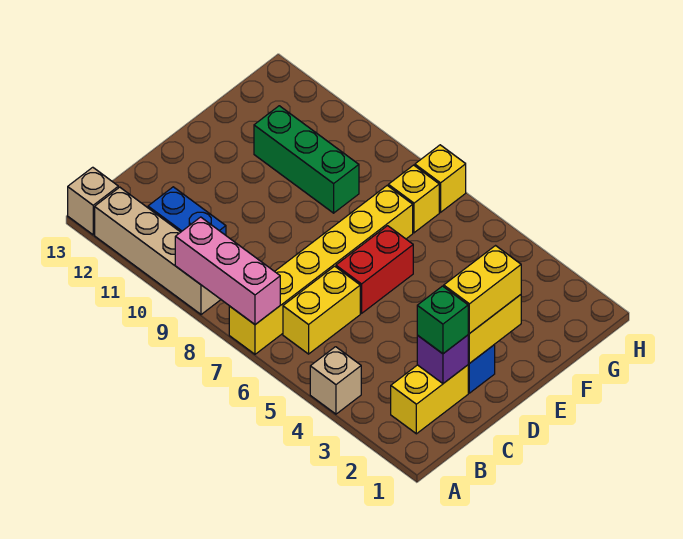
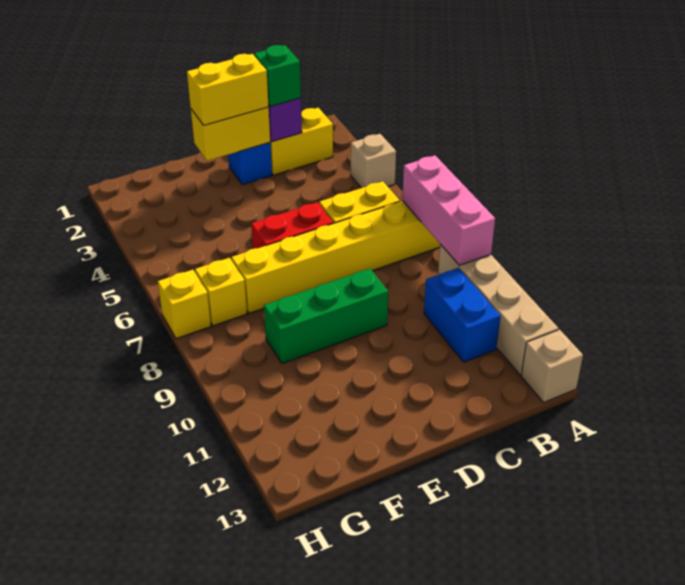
green 1x3 brick [254,106,359,213] -> green 1x3 brick turned to [264,269,388,364]

